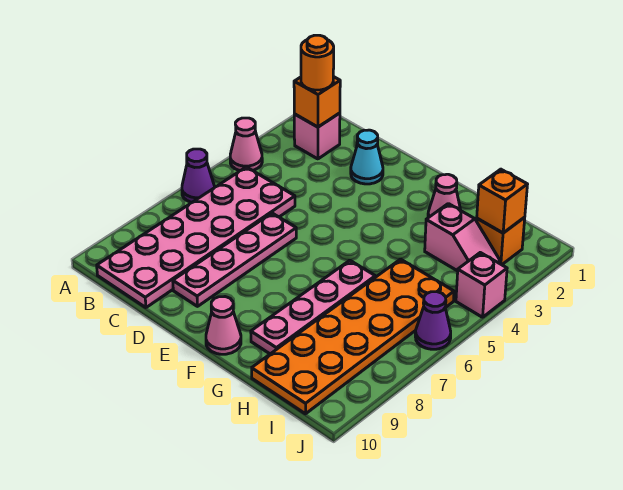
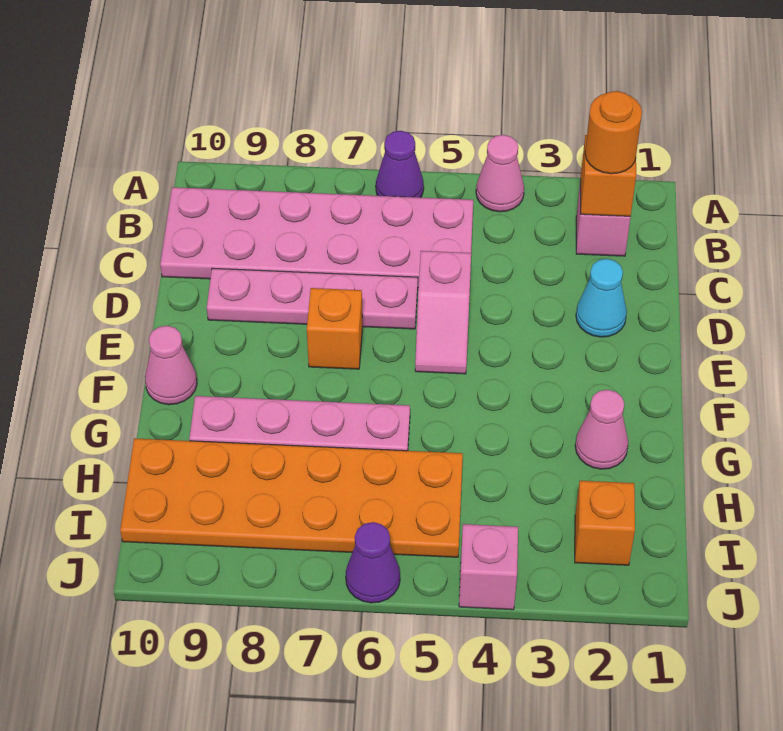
pink 1x2 slope [425,204,500,271] -> pink 1x2 slope moved to [415,251,471,374]
orange 1x1 brick [477,169,528,233] -> orange 1x1 brick moved to [307,288,362,369]

